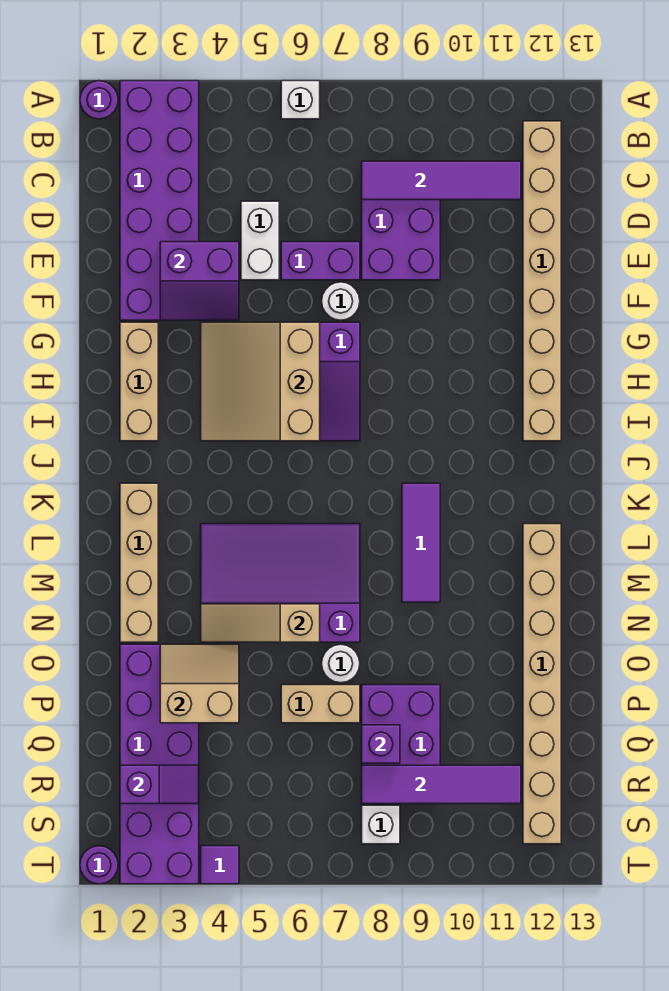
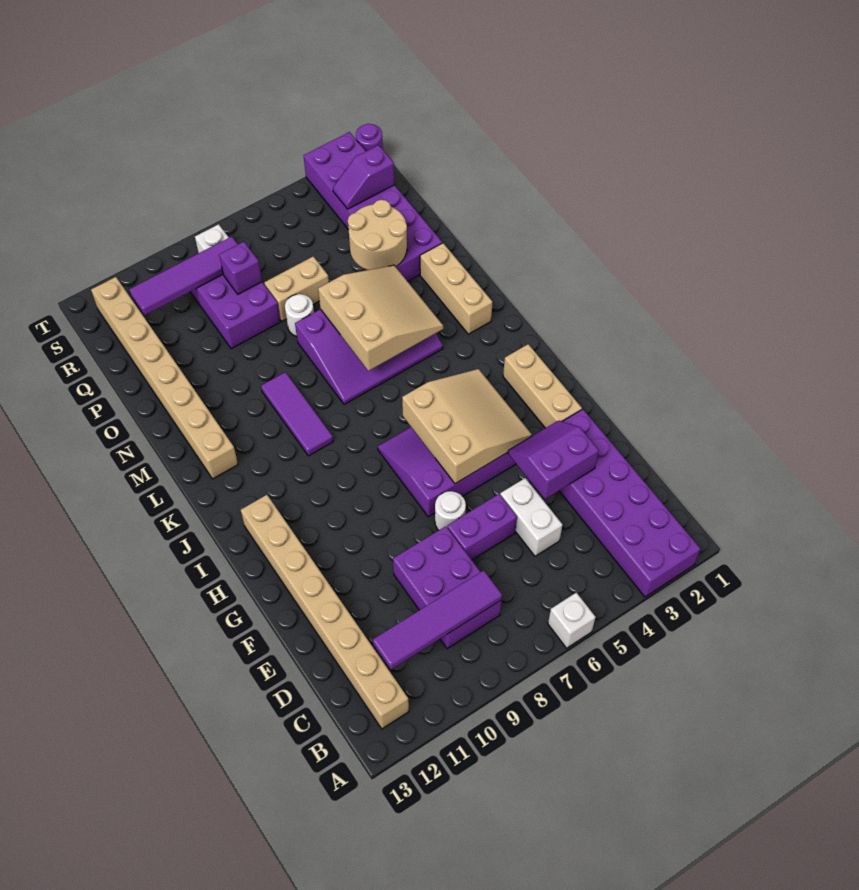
purple 1x1 round brick [80,81,118,119] -> none
tan 1x4 brick [120,483,158,642] -> tan 1x3 brick [420,243,492,334]
tan 1x3 slope [201,604,320,642] -> tan 3x3 slope [318,265,443,371]
tan 2x2 slope [160,644,239,723] -> tan 2x2 round brick [348,200,407,270]
purple 1x1 tile [201,846,239,884] -> none

